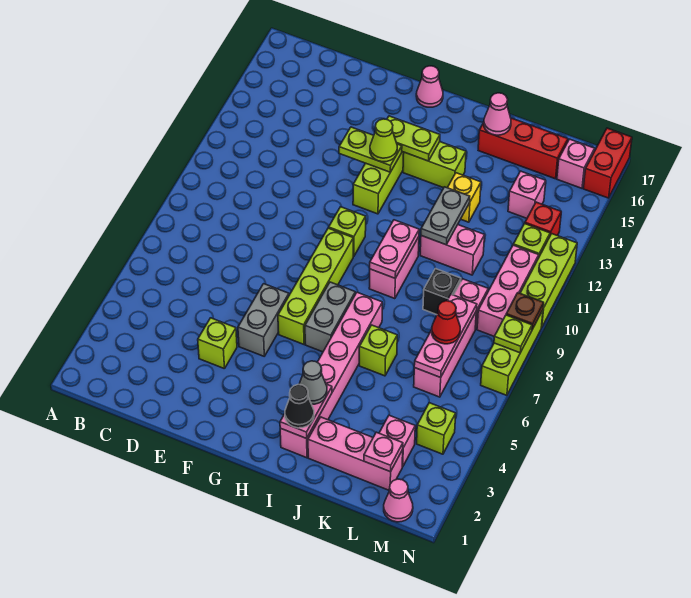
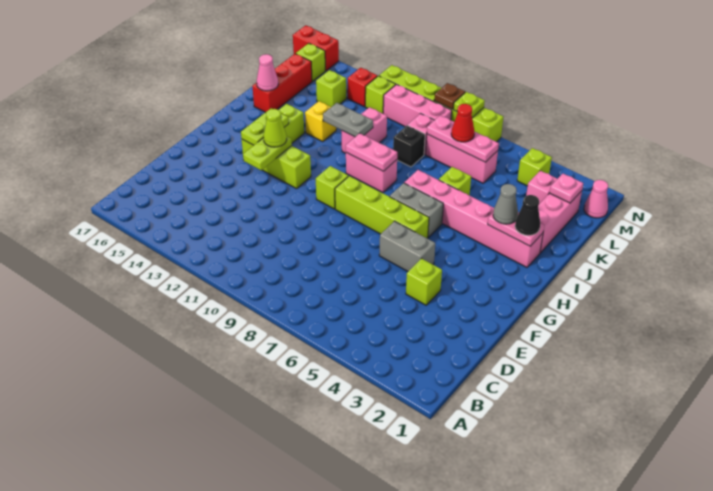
pink 1x1 cone [416,66,443,107] -> none
pink 1x1 brick [508,171,546,218] -> lime 1x1 brick [316,70,346,107]
pink 1x1 brick [557,139,595,188] -> lime 1x1 brick [296,43,325,81]

